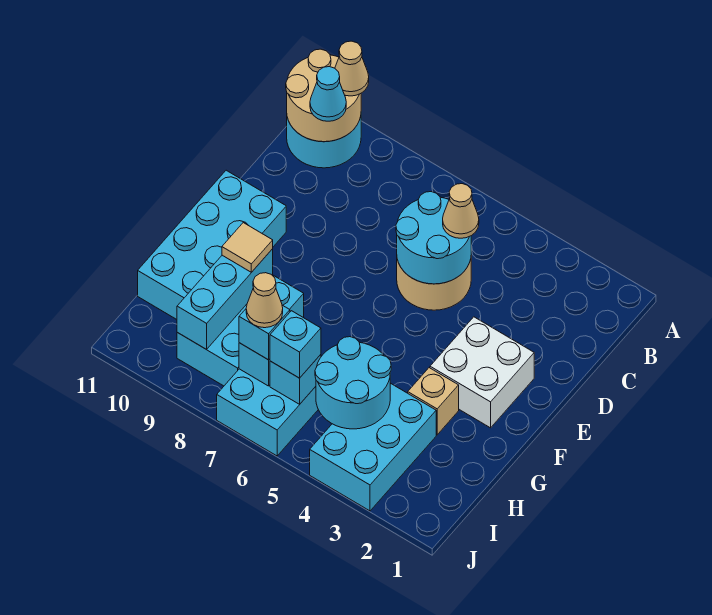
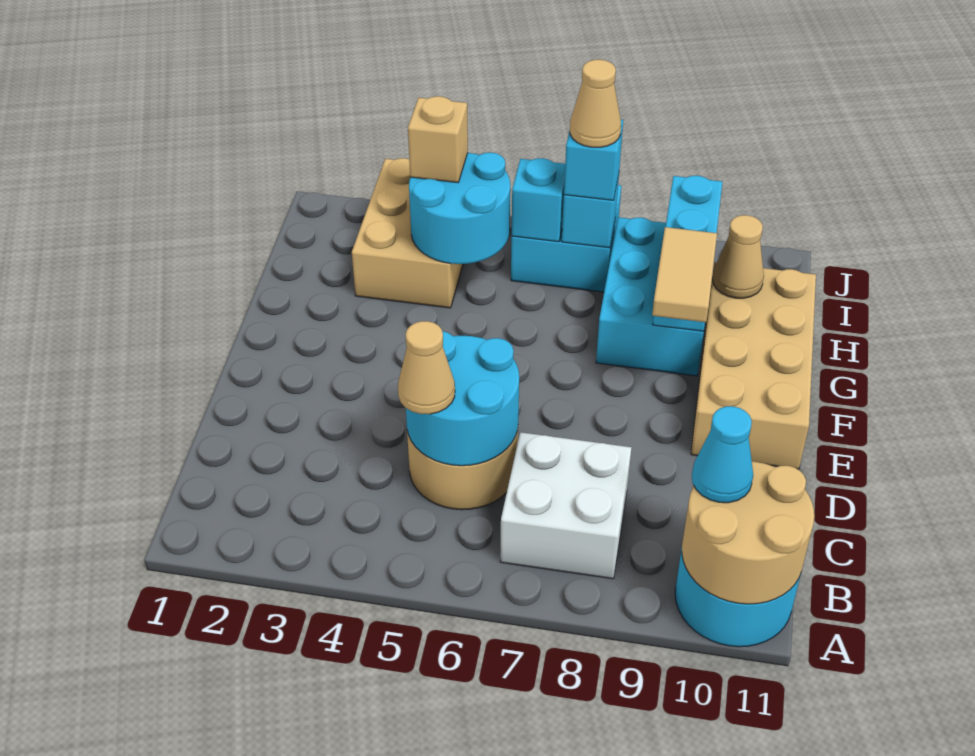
tan 1x1 cone [335,41,369,96] -> tan 1x1 cone moved to [713,215,764,298]
white 2x2 brick [430,317,534,428] -> white 2x2 brick moved to [500,432,632,579]
cyan 2x4 brick [138,170,286,319] -> tan 2x4 brick [691,262,816,469]
tan 1x1 brick [408,368,459,435] -> tan 1x1 brick moved to [408,96,468,183]
tan 1x1 tile [222,223,273,272] -> tan 1x2 tile [652,227,717,322]
cyan 2x3 brick [310,383,436,511] -> tan 2x3 brick [352,158,463,308]
cyan 1x1 brick [270,311,321,378] -> none

